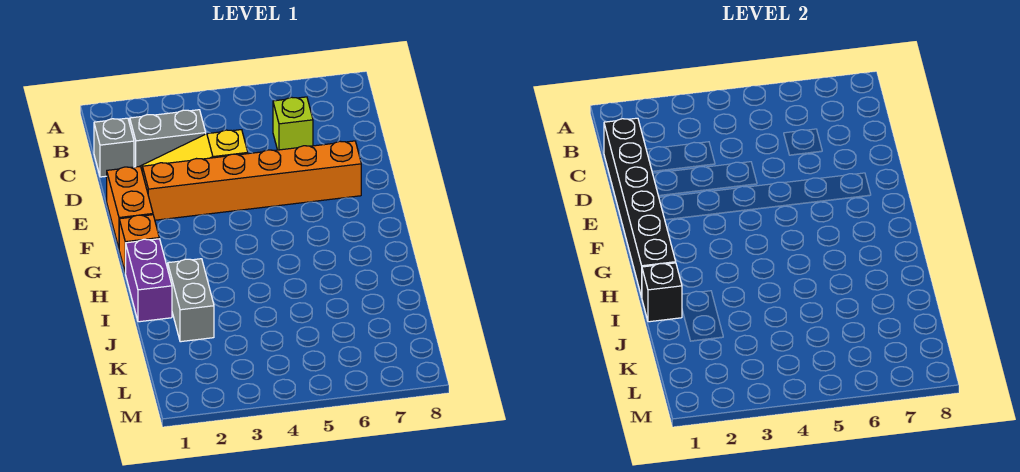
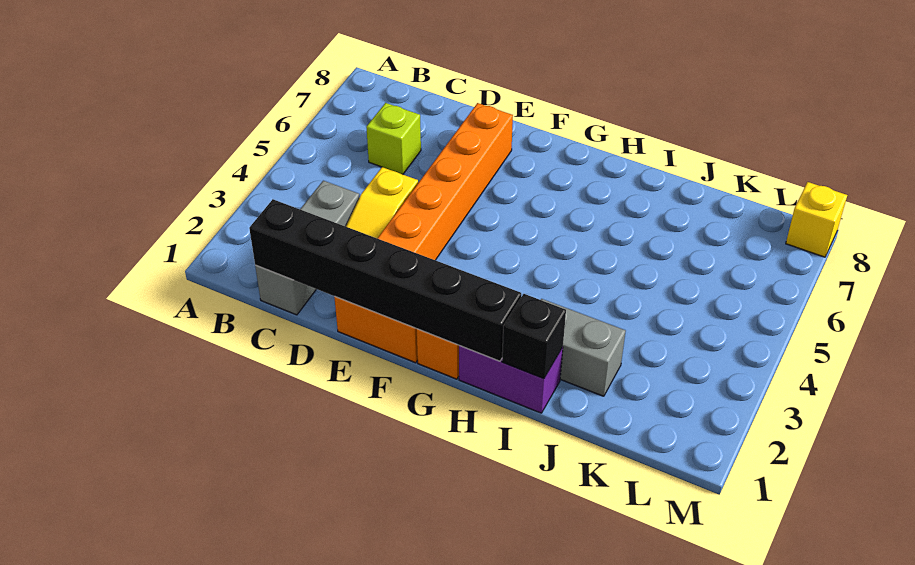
none -> yellow 1x1 brick [786,182,847,257]

